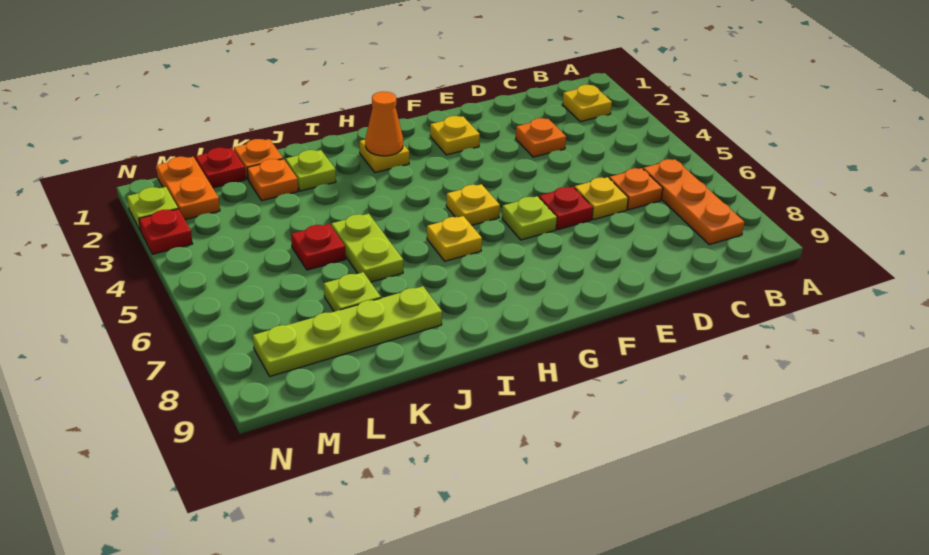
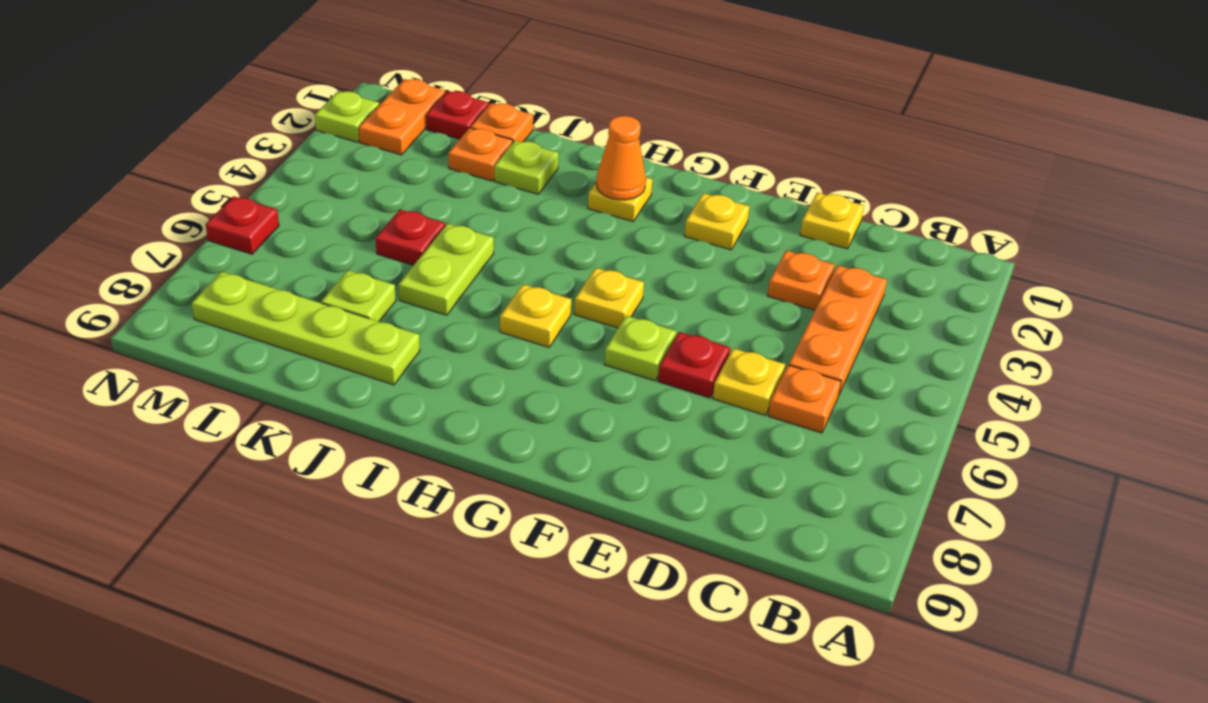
yellow 1x1 plate [562,85,612,122] -> yellow 1x1 plate moved to [800,193,864,249]
orange 1x3 plate [643,159,744,245] -> orange 1x3 plate moved to [789,265,887,394]
red 1x1 plate [139,209,193,254] -> red 1x1 plate moved to [206,196,279,254]

